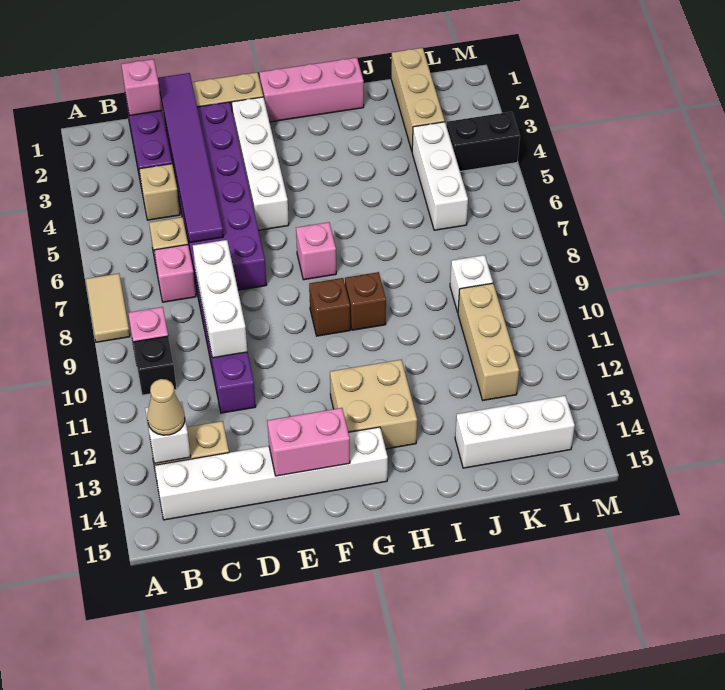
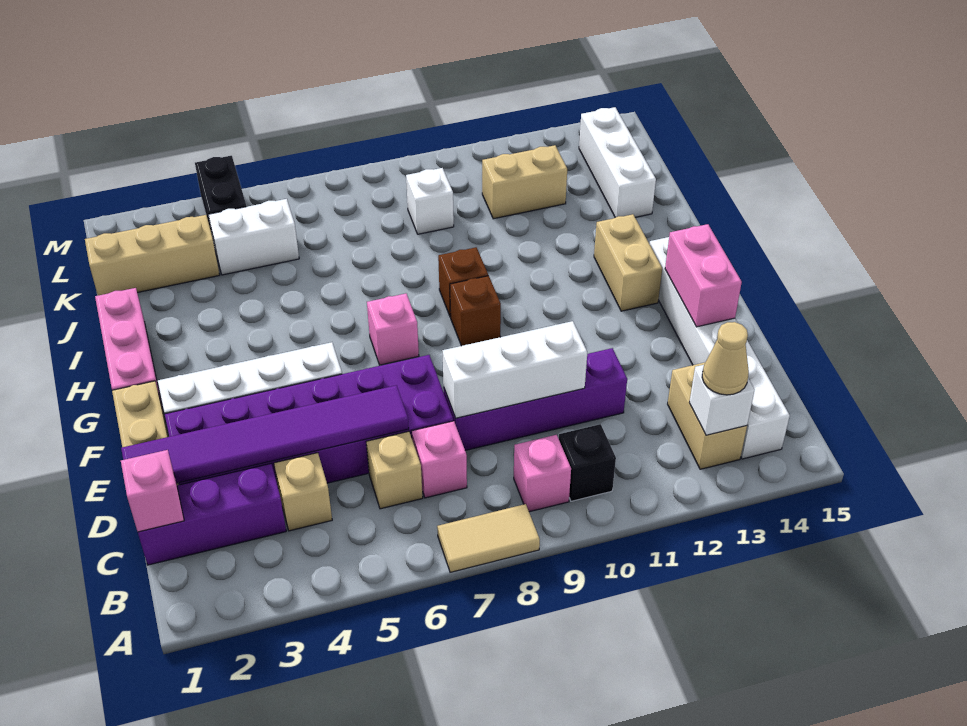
tan 2x2 brick [330,360,417,449] -> tan 1x2 brick [594,214,662,311]
white 1x3 brick [412,122,468,230] -> white 1x2 brick [208,199,299,275]
tan 1x3 brick [458,283,519,400] -> tan 1x2 brick [482,145,567,219]

